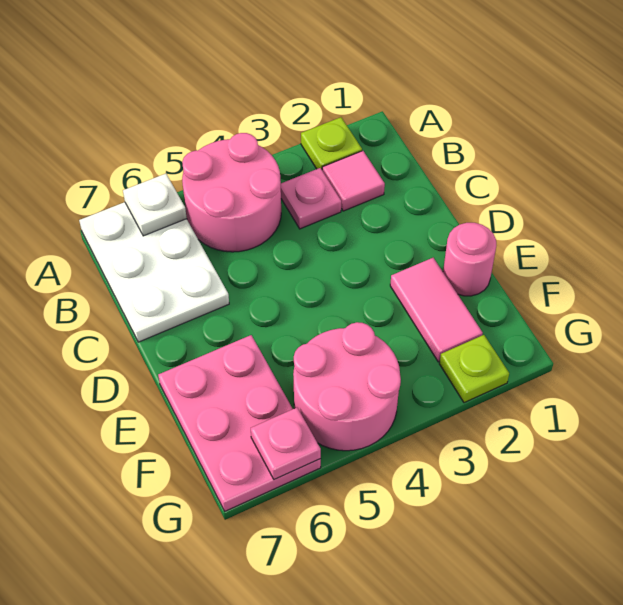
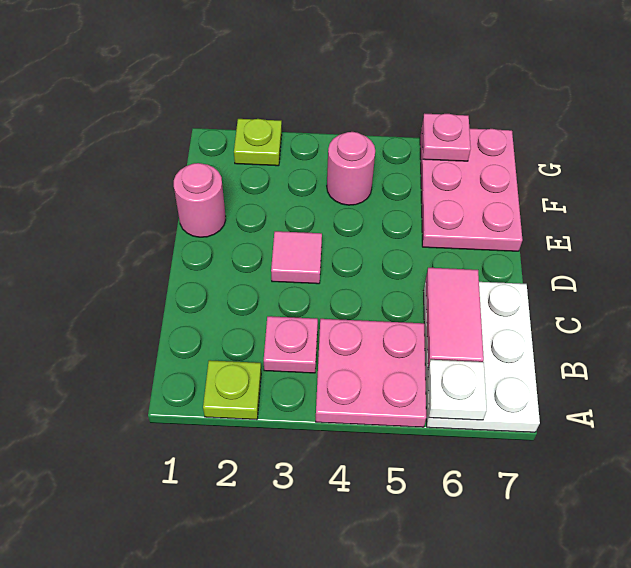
pink 2x2 round brick [182,133,281,252] -> pink 2x2 plate [316,319,426,427]
pink 1x1 tile [322,151,385,211] -> pink 1x1 tile moved to [271,231,322,284]
pink 1x2 tile [390,258,483,362] -> pink 1x2 tile moved to [426,268,484,368]
pink 2x2 round brick [293,322,401,451] -> pink 1x1 round brick [327,132,375,205]

